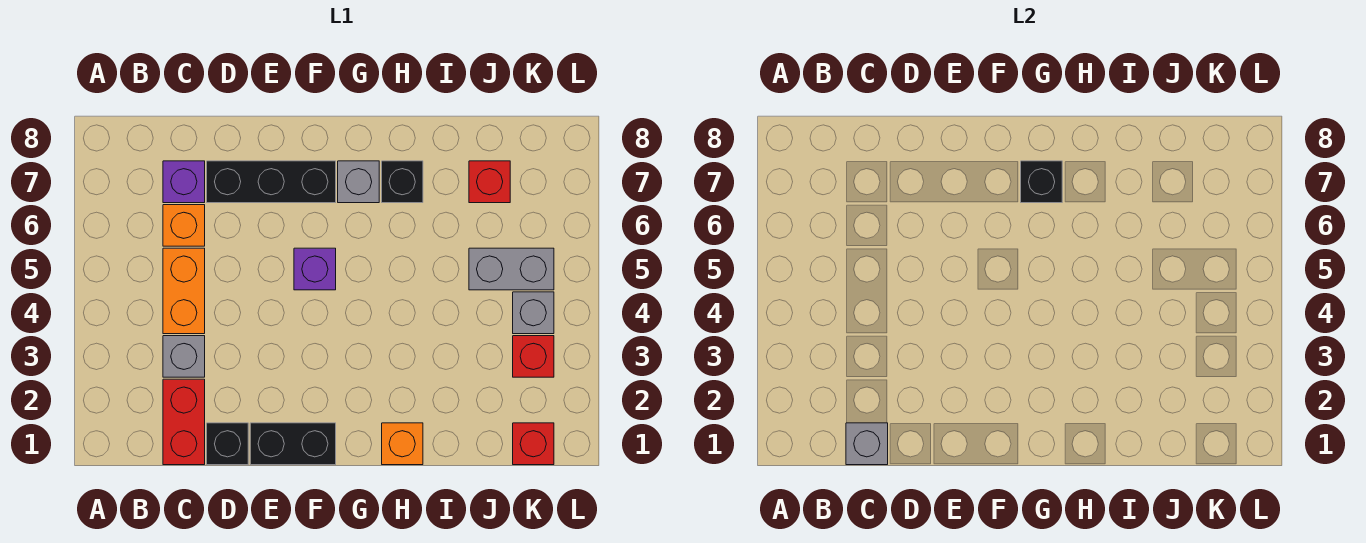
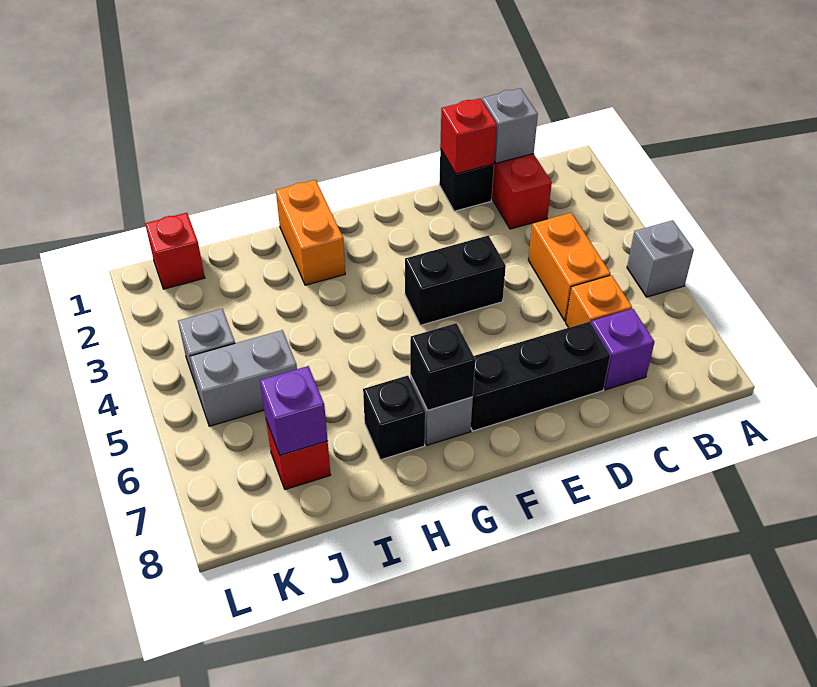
grey 1x1 brick [163,336,205,377] -> grey 1x1 brick moved to [627,220,694,297]
black 1x2 brick [250,423,336,465] -> black 1x2 brick moved to [405,236,506,325]
purple 1x1 brick [294,248,336,290] -> purple 1x1 brick moved to [260,366,328,455]
orange 1x1 brick [382,423,423,465] -> orange 1x2 brick [276,180,345,285]
red 1x1 brick [513,336,554,377] -> red 1x1 brick moved to [440,98,497,174]

